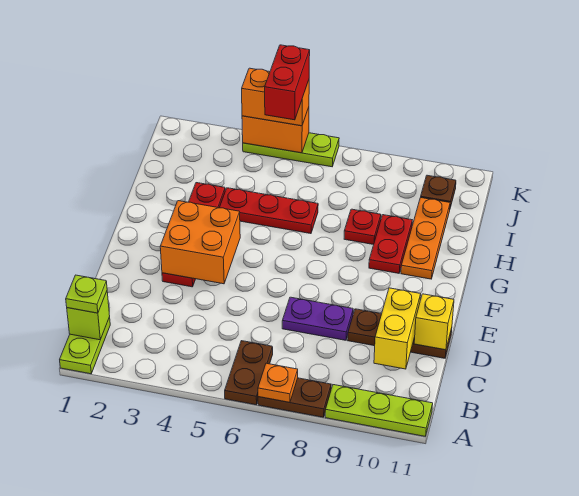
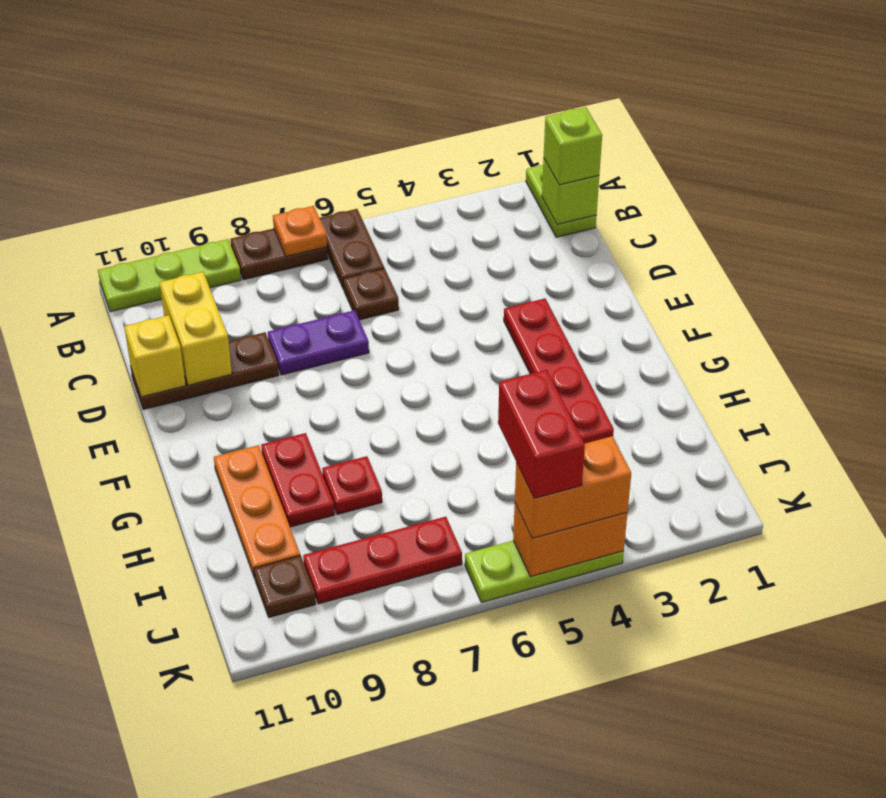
lime 1x1 plate [66,275,107,313] -> lime 1x1 brick [544,107,602,185]
none -> brown 1x1 plate [343,268,399,320]
orange 2x2 brick [160,201,240,284] -> none
red 1x3 plate [219,188,318,234] -> red 1x3 plate moved to [303,517,462,604]

